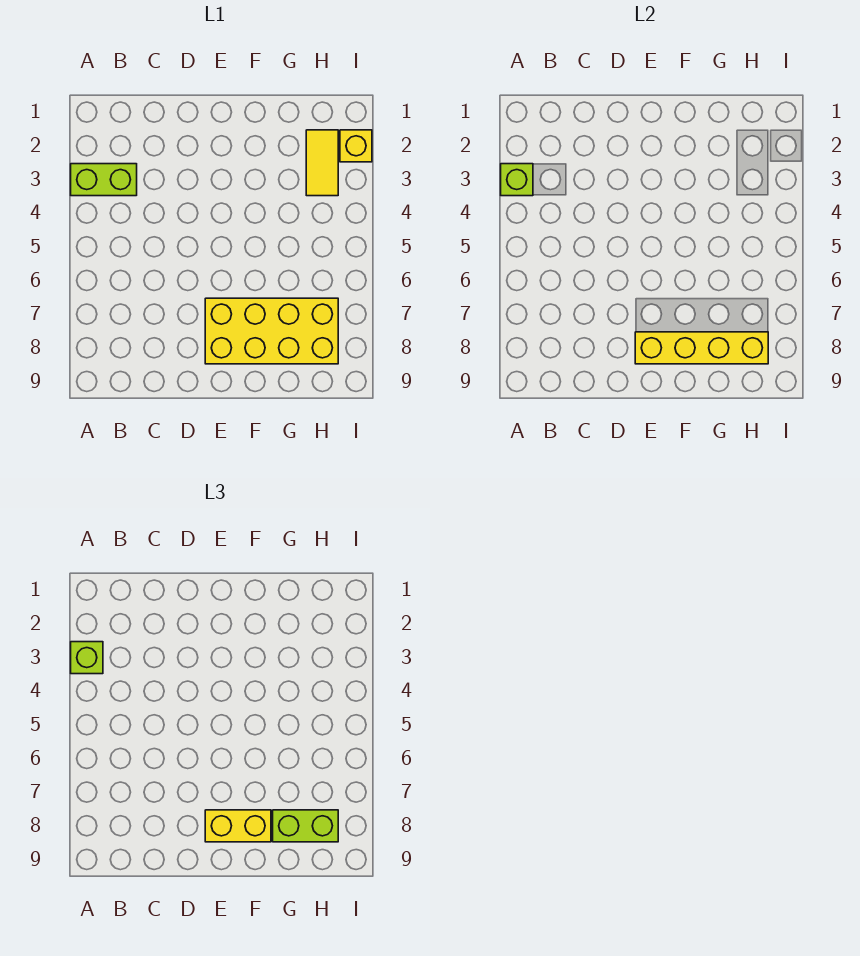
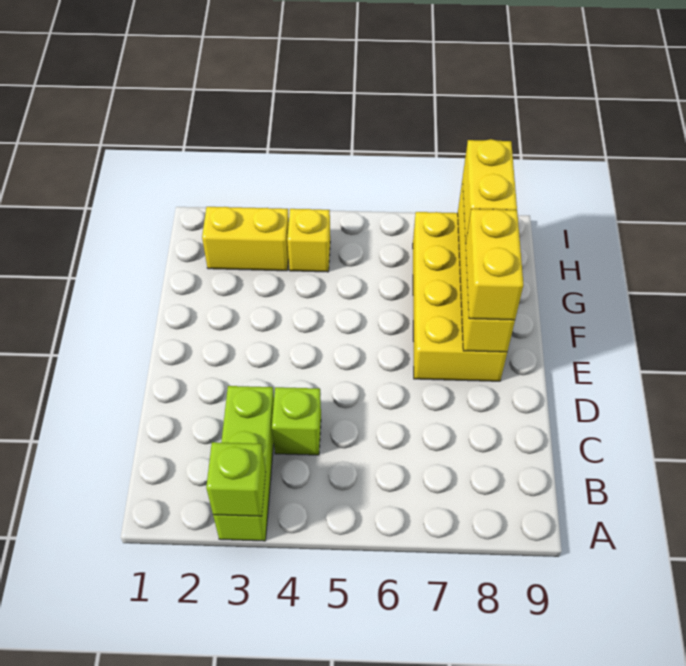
lime 1x2 brick [71,164,137,196] -> lime 1x3 brick [213,386,274,541]
lime 1x1 brick [71,642,103,674] -> lime 1x1 brick moved to [272,387,321,455]
lime 1x2 brick [273,810,338,842] -> yellow 1x2 brick [462,139,517,243]
yellow 1x2 tile [306,130,338,196] -> yellow 1x2 brick [202,207,289,271]
yellow 1x1 brick [340,130,372,162] -> yellow 1x1 brick moved to [287,209,330,272]

